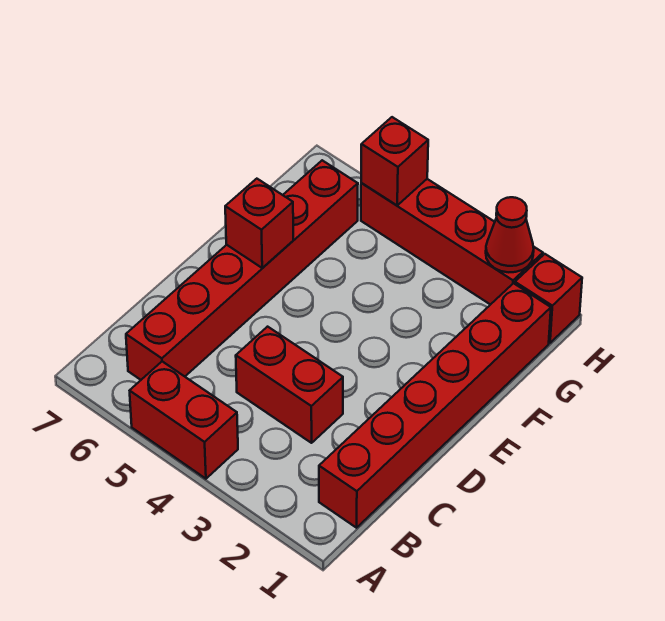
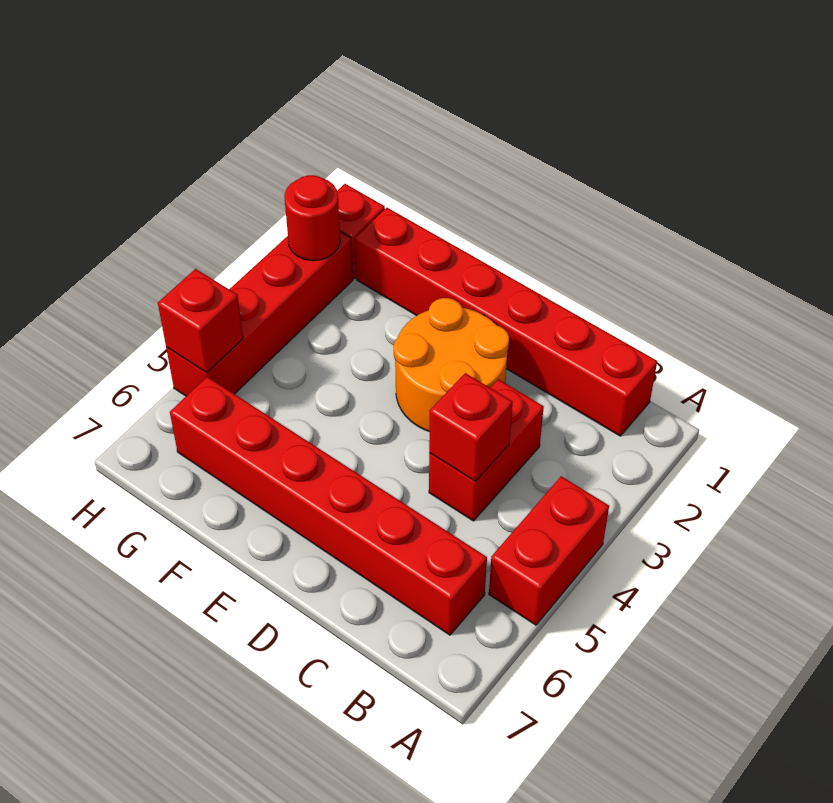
none -> orange 2x2 round brick [394,298,509,432]
red 1x1 brick [225,179,293,268] -> red 1x1 brick moved to [429,373,513,482]
red 1x1 cone [486,197,534,272] -> red 1x1 round brick [284,175,340,261]

